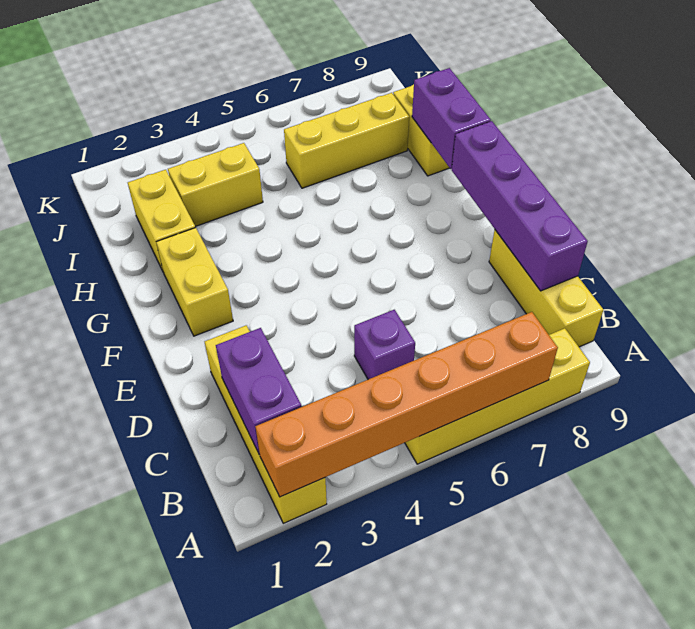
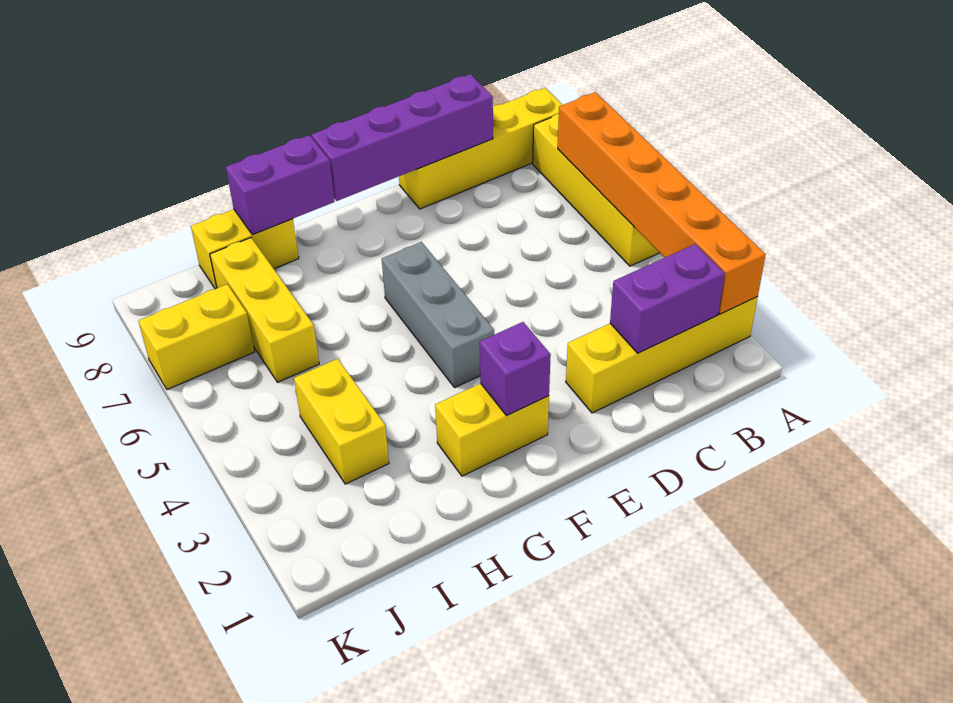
yellow 1x3 brick [489,230,604,347] -> yellow 1x4 brick [399,88,562,209]
purple 1x1 brick [354,310,415,379] -> purple 1x1 brick moved to [480,322,551,416]
none -> grey 1x3 brick [382,242,494,388]
yellow 1x2 brick [128,170,195,271] -> yellow 1x2 brick moved to [139,284,254,390]

